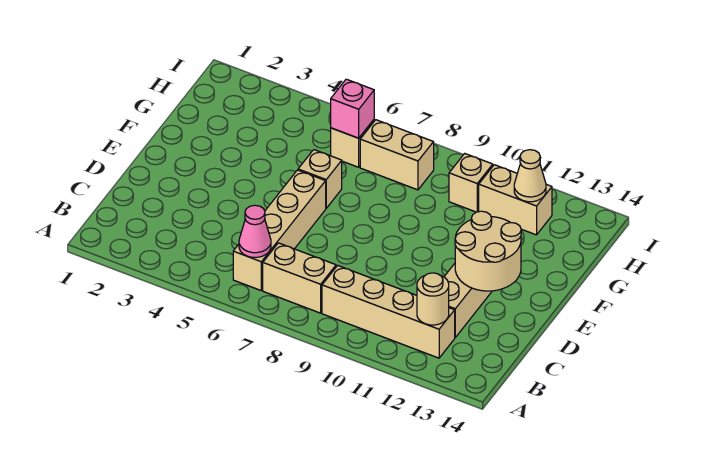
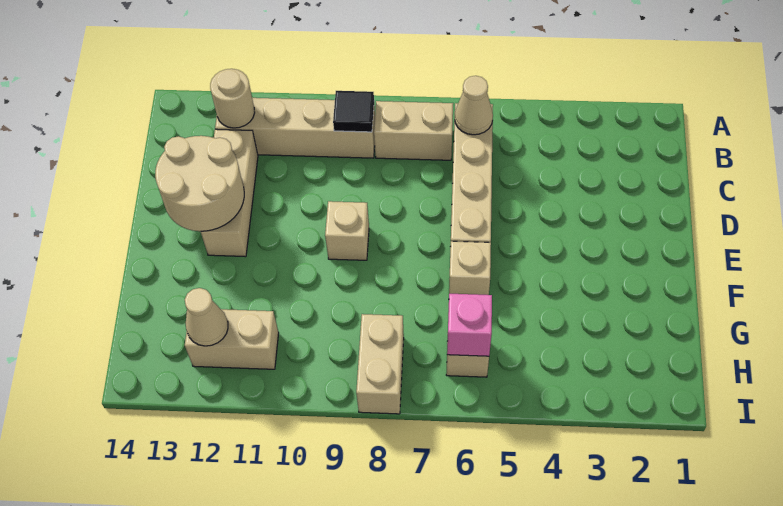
pink 1x1 cone [239,205,271,257] -> tan 1x1 cone [455,76,493,135]
none -> black 1x1 tile [333,91,374,132]
tan 1x2 brick [360,120,434,190] -> tan 1x2 brick turned to [356,314,404,414]
tan 1x1 brick [449,154,493,212] -> tan 1x1 brick moved to [325,201,369,260]

